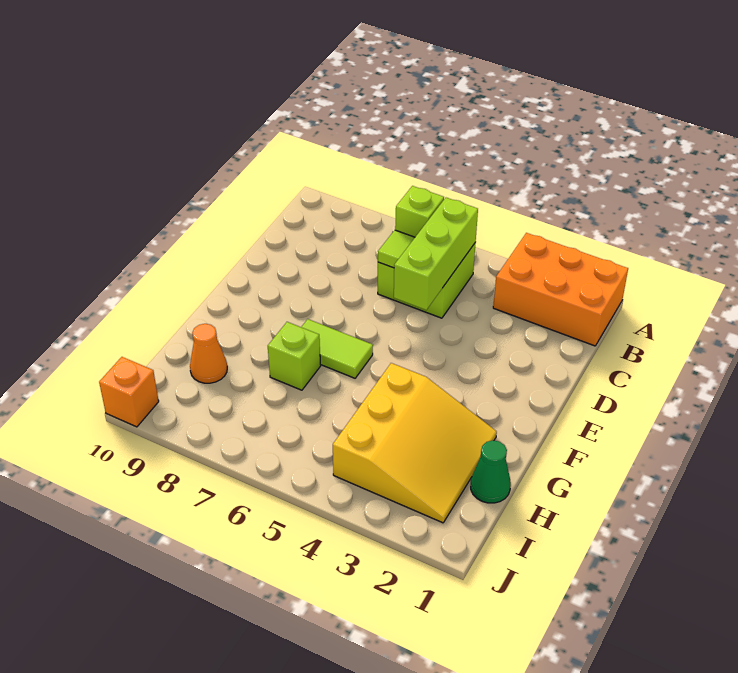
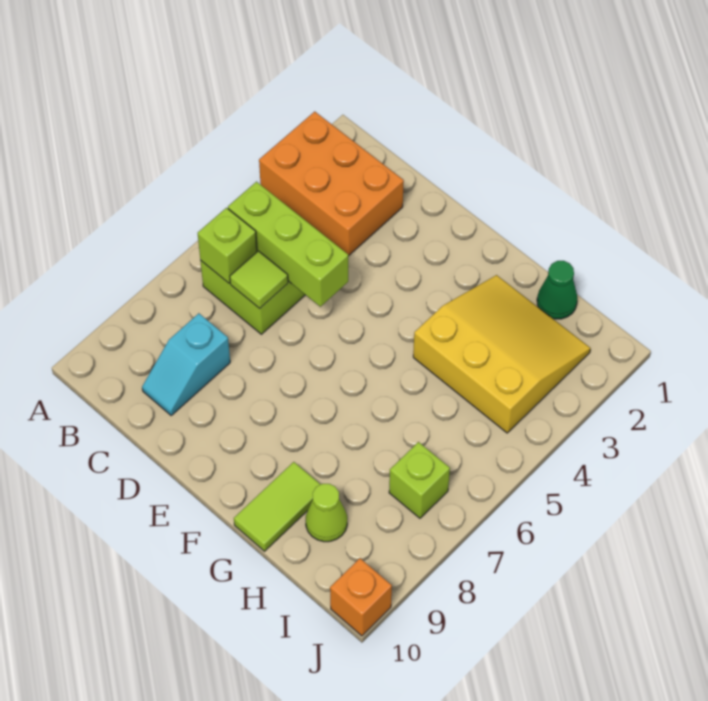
orange 2x3 brick [493,233,628,346] -> orange 2x3 brick turned to [259,112,404,256]
none -> cyan 1x2 slope [142,313,230,415]
lime 1x2 tile [302,319,373,378] -> lime 1x2 tile moved to [234,462,320,551]
lime 1x1 brick [268,322,321,390] -> lime 1x1 brick moved to [389,442,450,518]
orange 1x1 cone [190,324,227,383] -> lime 1x1 cone [306,484,347,542]

